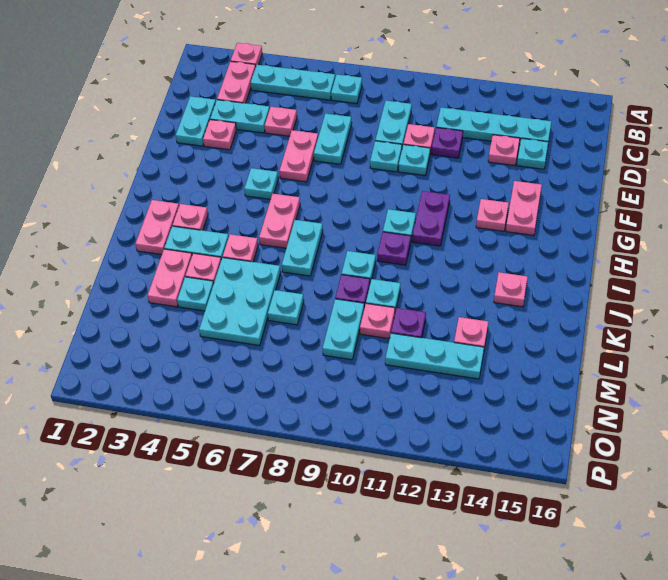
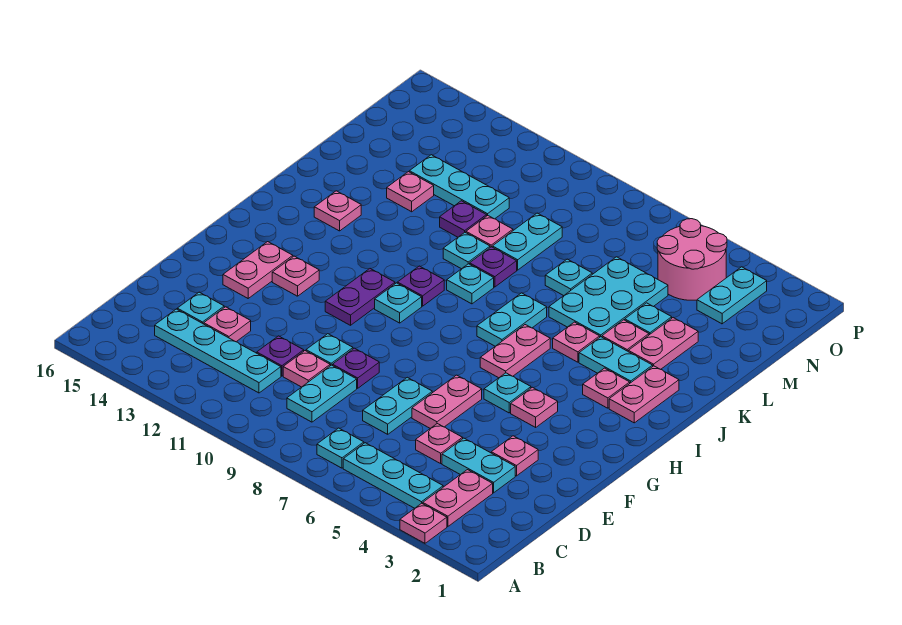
cyan 1x2 plate [176,96,216,146] -> cyan 1x2 plate moved to [697,267,767,324]
cyan 1x1 plate [370,141,402,172] -> purple 1x1 plate [333,348,379,388]
none -> pink 1x1 plate [511,387,558,427]
none -> pink 2x2 round brick [657,219,727,300]

